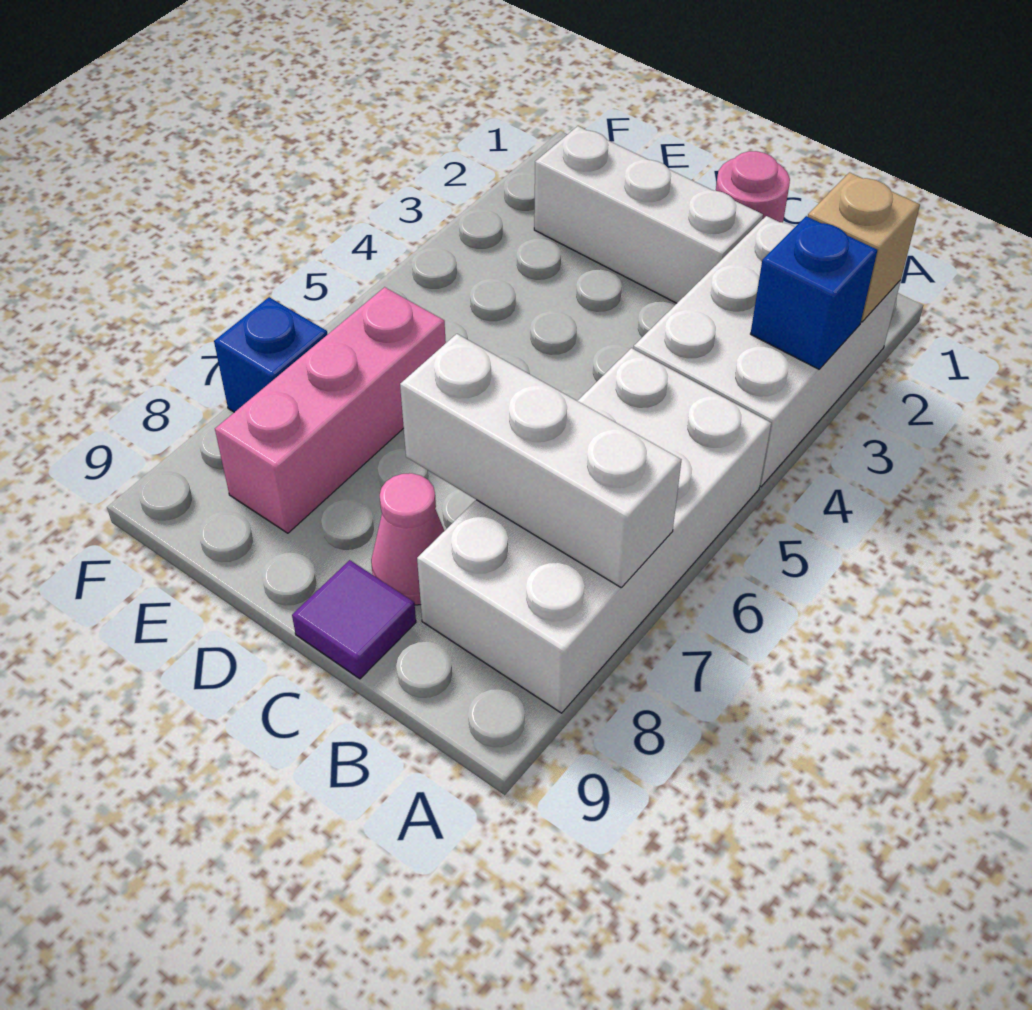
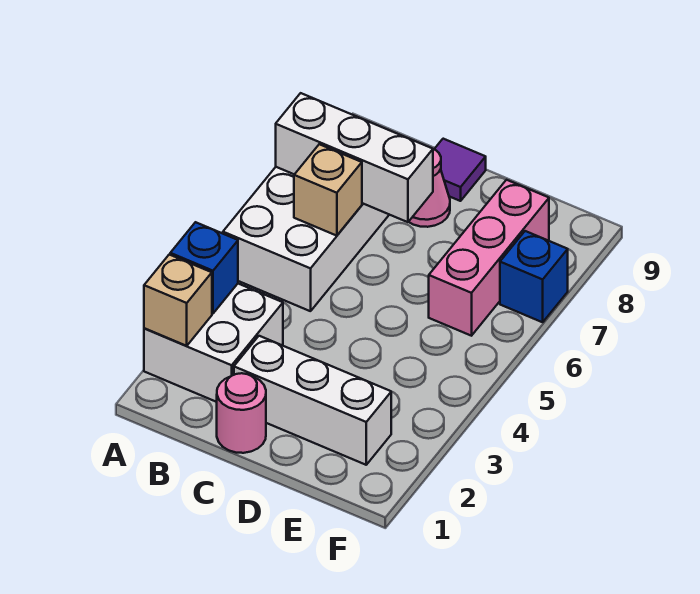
white 2x3 brick [633,216,901,487] -> white 2x2 brick [144,284,283,402]
none -> tan 1x1 brick [294,144,362,236]

